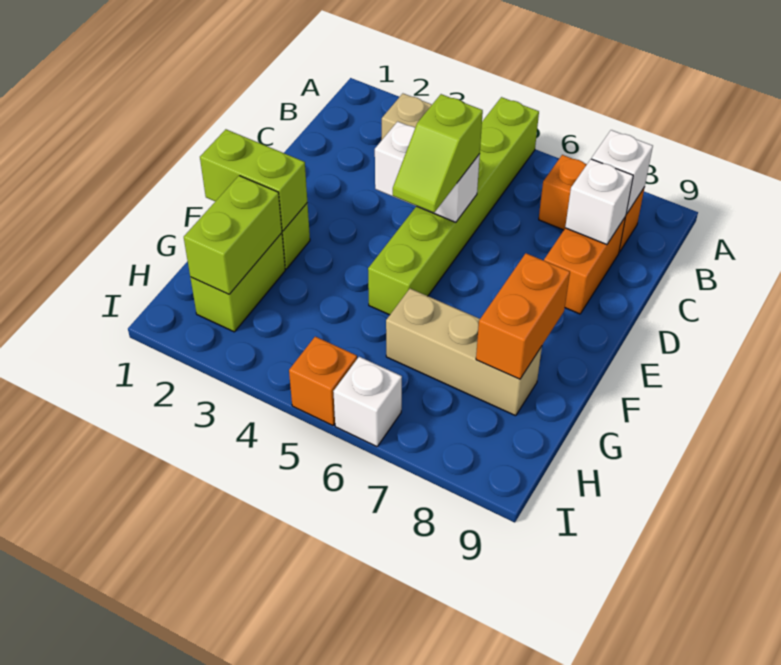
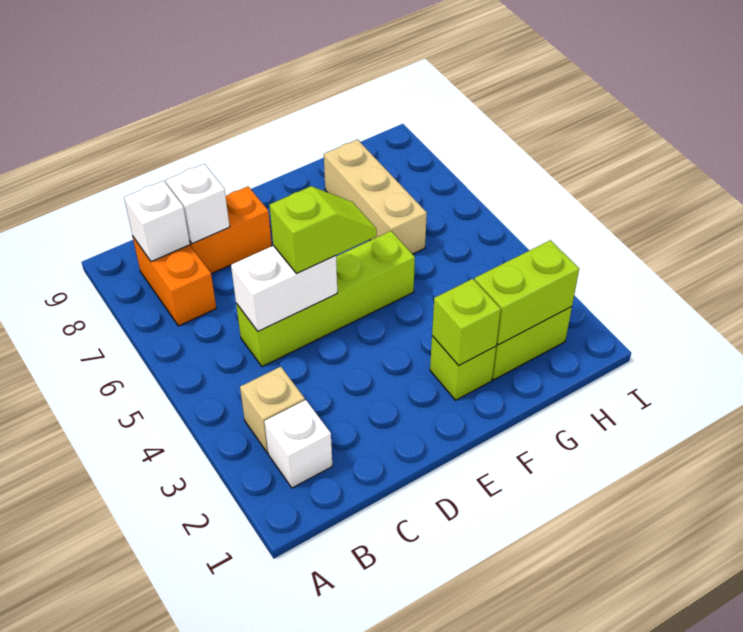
lime 1x6 brick [368,97,539,315] -> lime 1x4 brick [236,231,415,367]
white 1x2 brick [375,121,480,222] -> white 1x2 brick turned to [231,246,337,331]
lime 1x2 brick [200,129,307,231] -> lime 1x1 brick [432,279,501,366]
orange 1x2 brick [476,253,570,379] -> none
orange 1x1 brick [289,337,357,425] -> none
white 1x1 brick [333,357,402,447] -> white 1x1 brick moved to [264,400,332,488]

